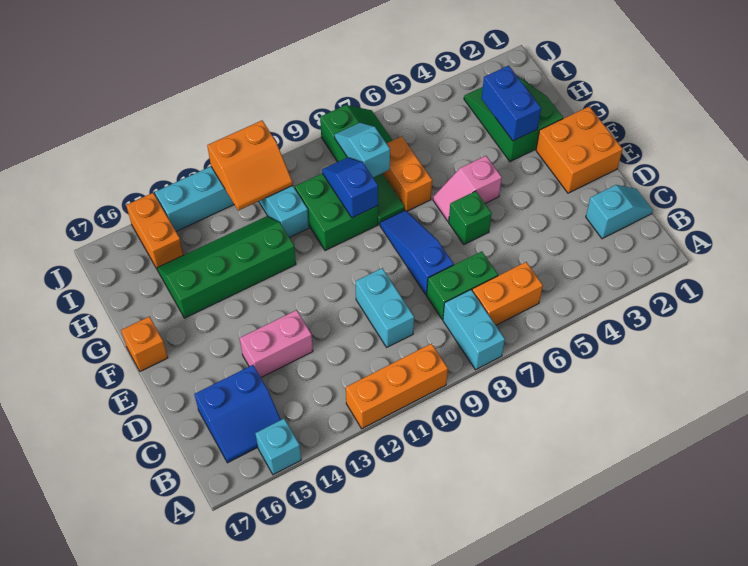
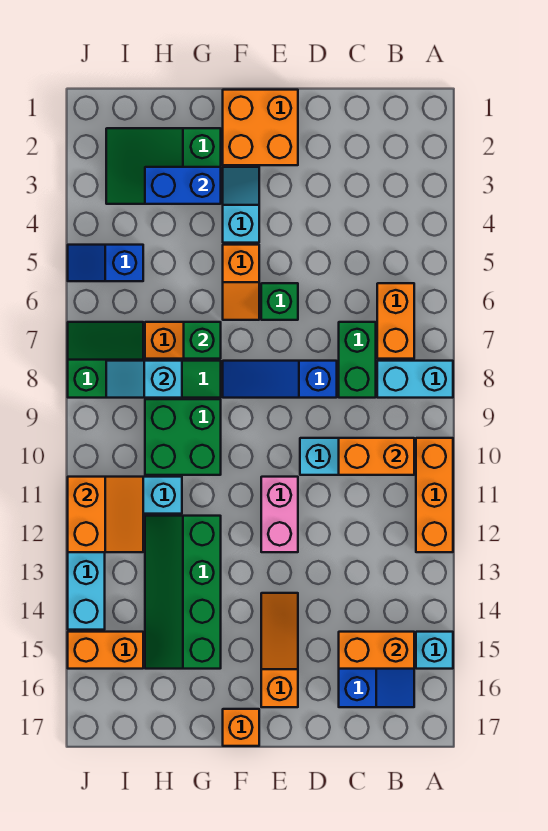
none -> orange 1x2 brick [339,438,414,475]
none -> orange 1x2 brick [339,632,414,669]
cyan 1x2 slope [586,185,653,239] -> cyan 1x2 slope moved to [223,167,259,243]
pink 1x2 brick [240,310,313,377] -> pink 1x2 brick moved to [261,477,298,552]
none -> orange 1x3 slope [261,593,298,707]
pink 1x2 slope [433,156,502,222] -> orange 1x2 slope [223,245,259,320]
none -> green 1x1 brick [184,322,221,359]
blue 1x2 slope [322,157,378,218] -> blue 1x2 slope moved to [68,245,143,281]

